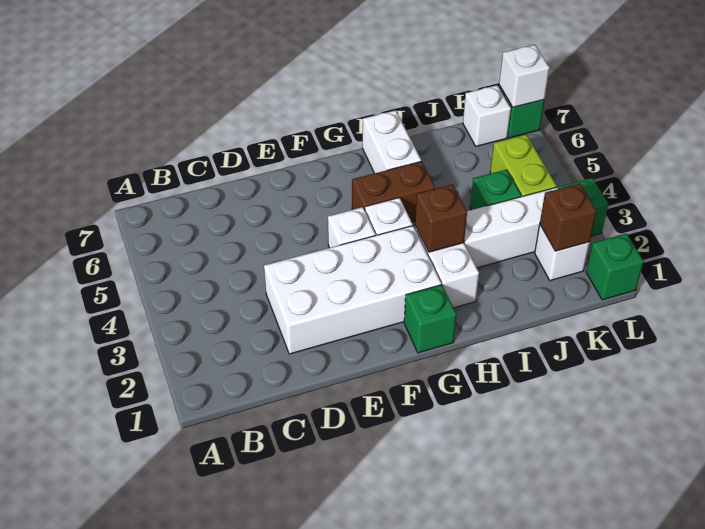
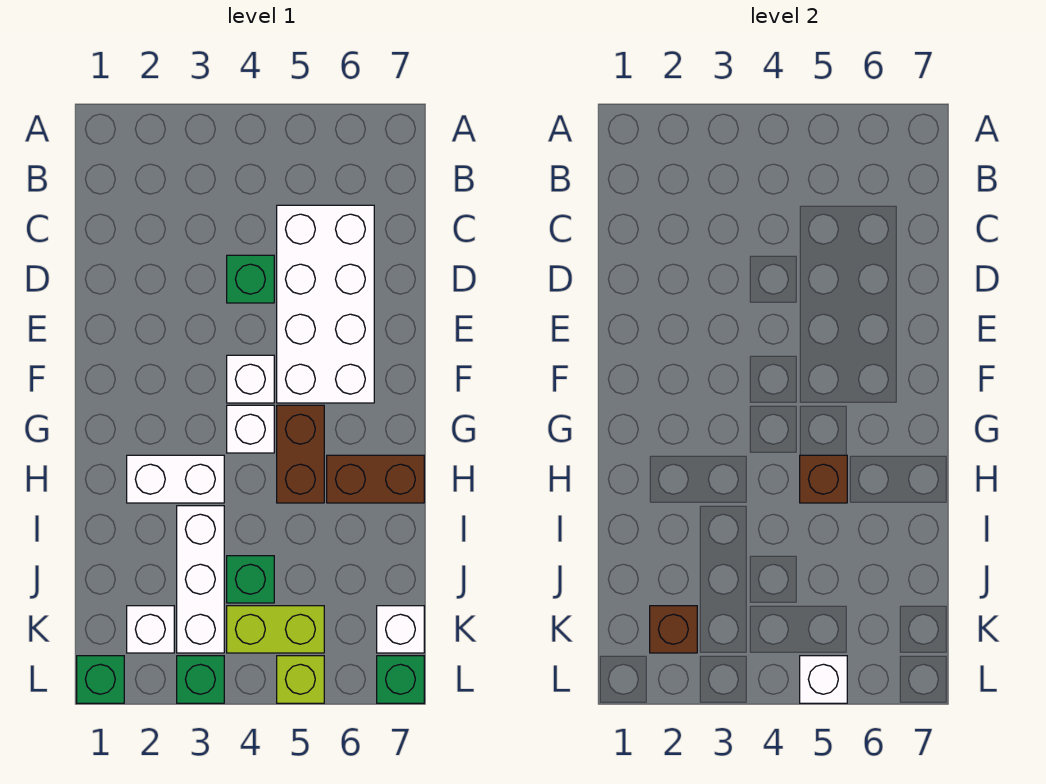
white 2x4 brick [264,226,441,354] -> white 2x4 brick moved to [277,205,374,403]
green 1x1 brick [404,285,457,353] -> green 1x1 brick moved to [227,255,274,303]
brown 1x1 brick [415,184,467,252] -> brown 1x1 brick moved to [800,455,847,503]
white 1x2 brick [363,110,421,173] -> brown 1x2 brick [327,455,424,503]
none -> lime 1x1 brick [277,656,324,703]
white 1x1 brick [499,45,549,107] -> white 1x1 brick moved to [800,656,847,703]

